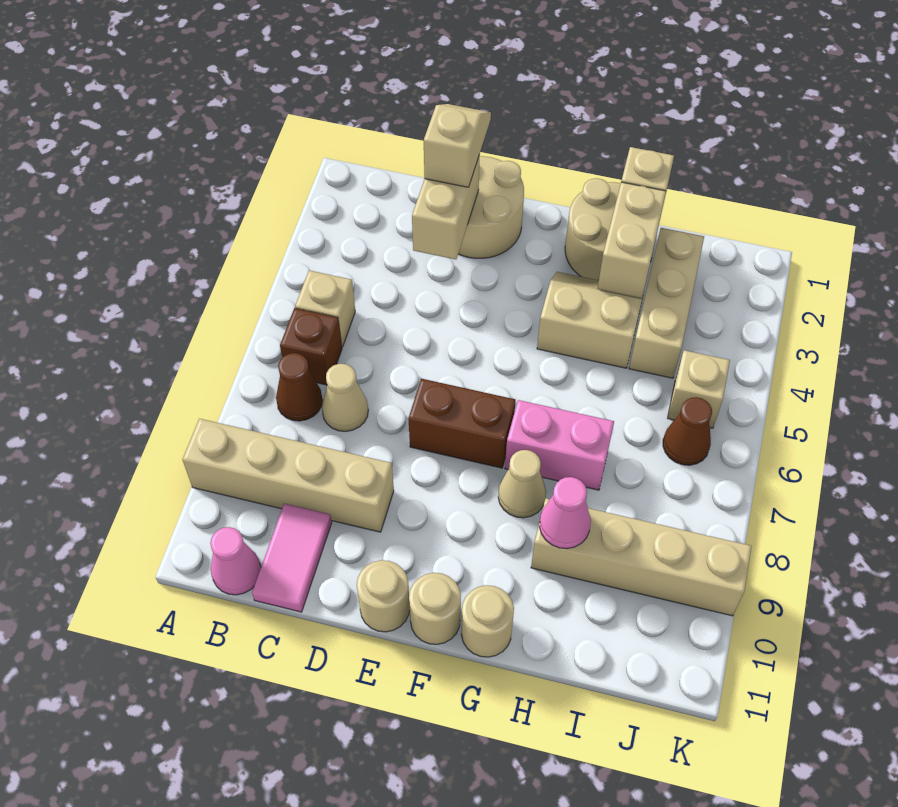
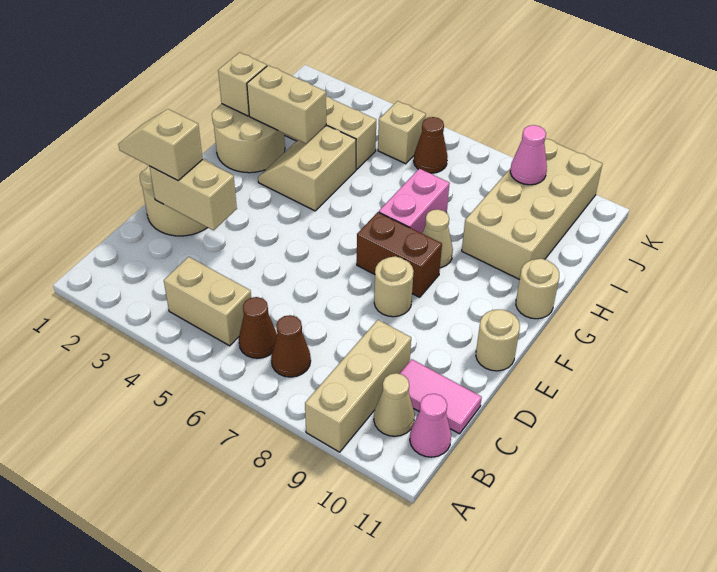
tan 1x4 brick [183,419,394,532] -> tan 1x3 brick [305,320,411,452]
tan 1x1 brick [295,270,355,347] -> tan 1x2 brick [164,257,251,346]
brown 1x1 brick [280,308,342,385] -> brown 1x1 cone [239,297,277,358]
tan 1x1 cone [322,364,368,431] -> tan 1x1 cone moved to [374,373,415,436]
brown 1x2 brick [408,379,515,468] -> brown 1x2 brick turned to [357,212,442,297]
tan 1x1 round brick [409,572,461,644] -> tan 1x1 round brick moved to [374,256,414,317]
tan 1x4 brick [531,498,752,616] -> tan 2x4 brick [462,139,603,280]
pink 1x1 cone [539,477,591,549] -> pink 1x1 cone moved to [510,125,547,185]

